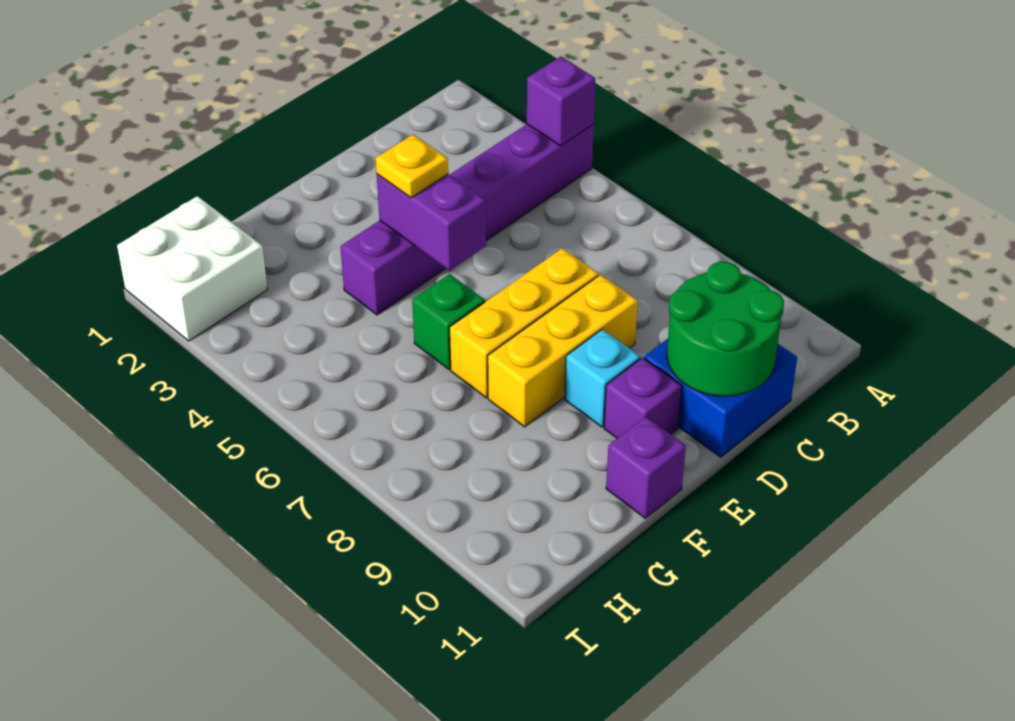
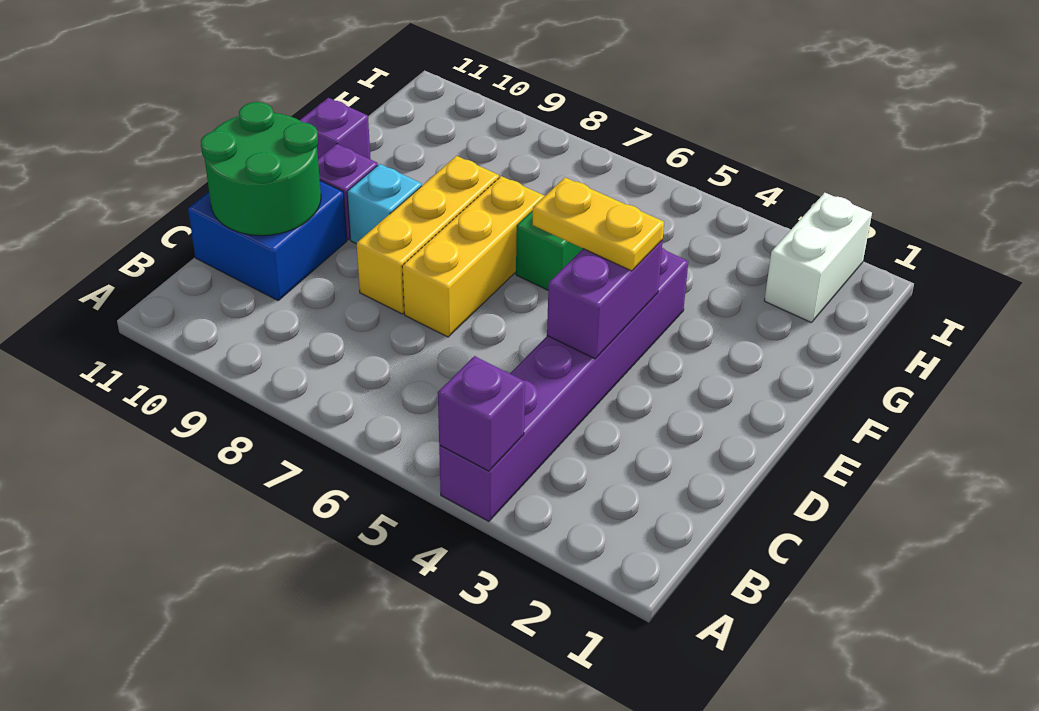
purple 1x2 brick [377,174,486,271] -> purple 1x2 brick turned to [547,240,663,359]
yellow 1x1 plate [376,135,448,198] -> yellow 1x2 plate [533,178,664,271]
white 2x2 brick [117,196,268,341] -> white 1x2 brick [764,193,872,323]

